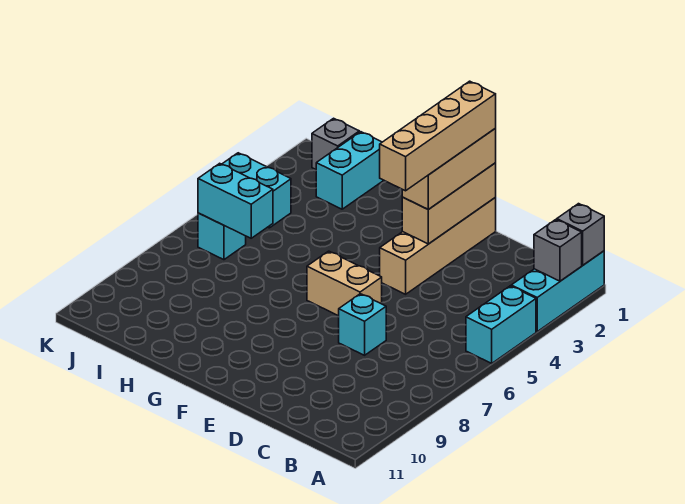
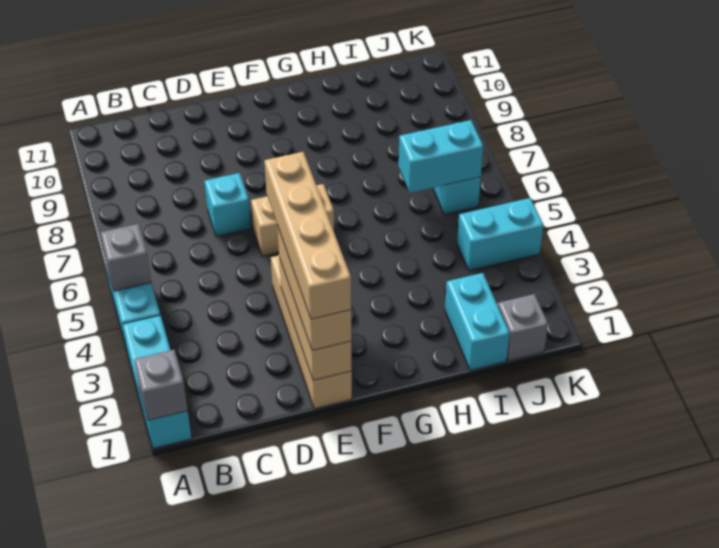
grey 1x1 brick [534,220,582,281] -> grey 1x1 brick moved to [101,224,151,291]

